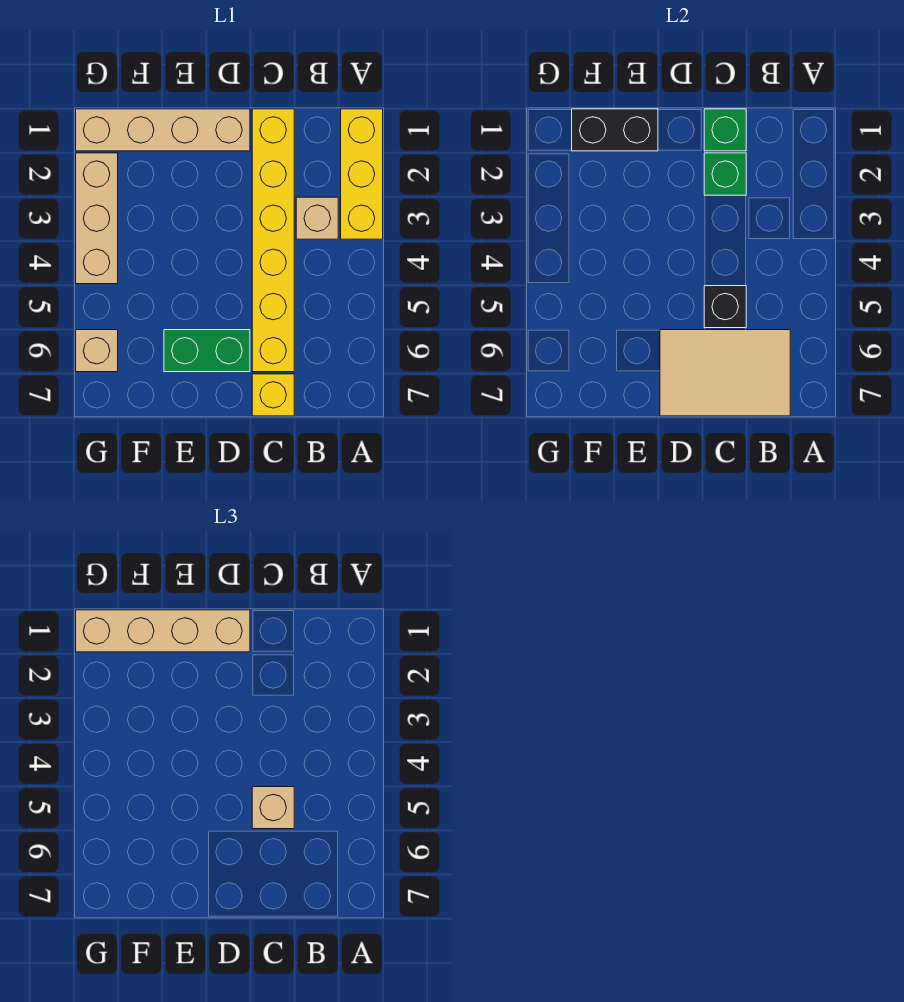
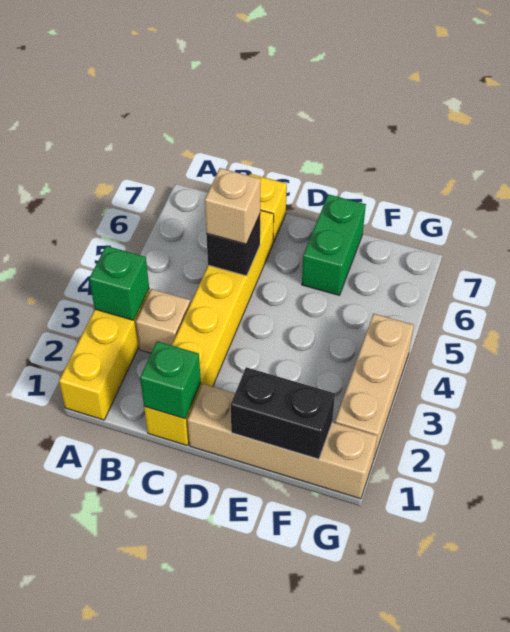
tan 2x3 tile [660,330,790,416] -> none
green 1x1 brick [704,153,746,195] -> green 1x1 brick moved to [89,246,149,320]
tan 1x4 brick [76,610,250,652] -> none
green 1x2 brick [164,330,250,372] -> green 1x2 brick turned to [302,194,366,295]
tan 1x1 brick [76,330,118,372] -> none

